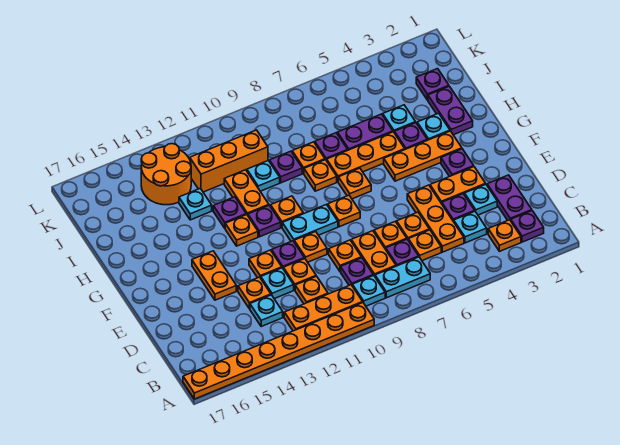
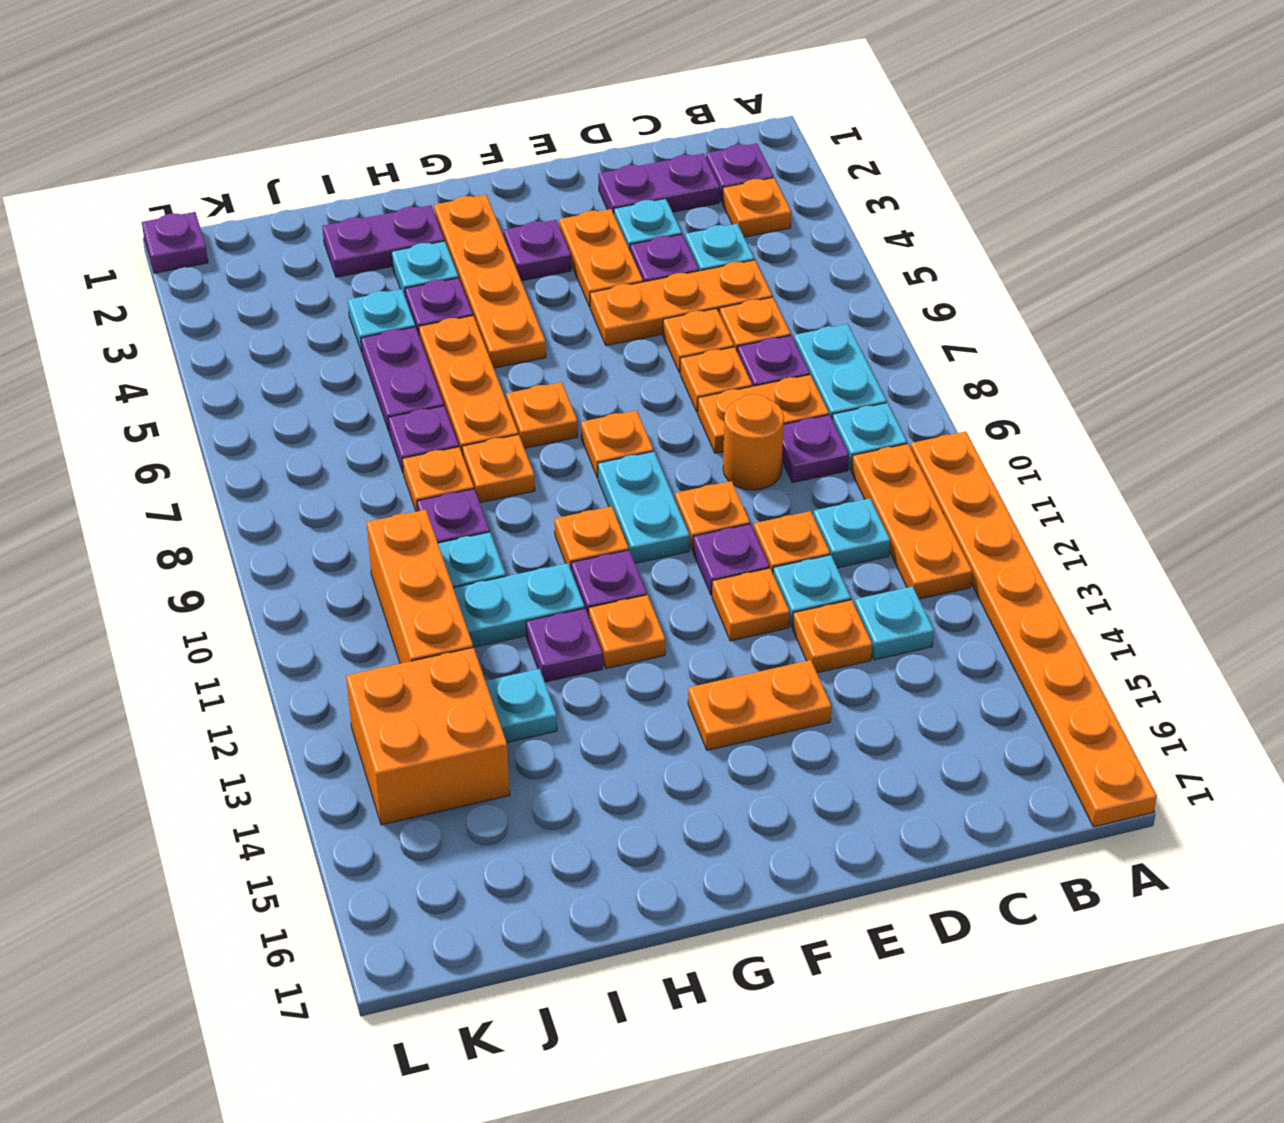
orange 1x1 plate [295,276,328,304] -> cyan 1x1 plate [813,498,890,568]
orange 1x1 plate [329,240,362,272] -> orange 1x1 round brick [723,394,784,490]
orange 1x3 plate [384,131,462,181] -> orange 1x4 plate [434,195,546,368]
orange 1x2 plate [224,170,269,215] -> cyan 1x2 plate [453,563,585,647]
purple 1x1 plate [416,69,449,100] -> purple 1x1 plate moved to [142,212,208,273]
orange 2x2 round brick [141,144,191,205] -> orange 2x2 brick [346,647,510,825]

